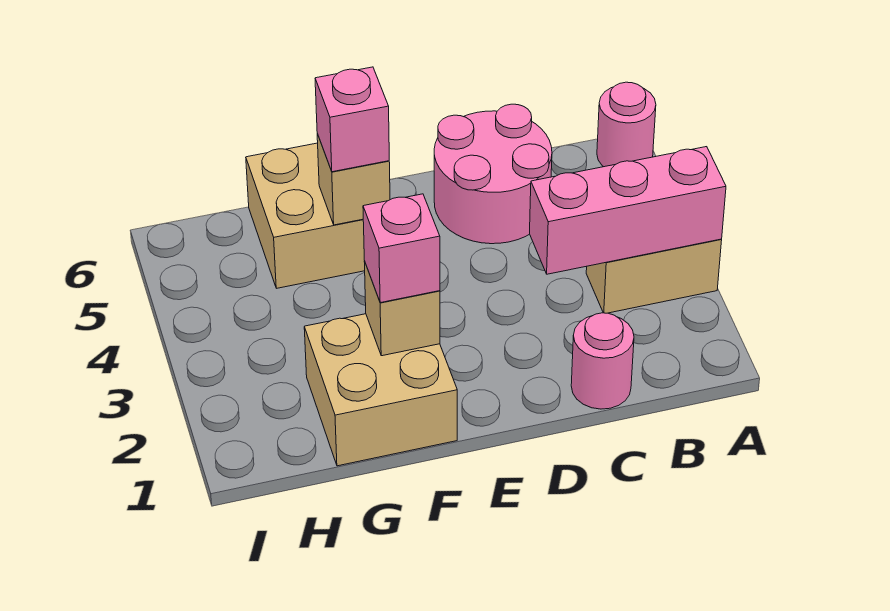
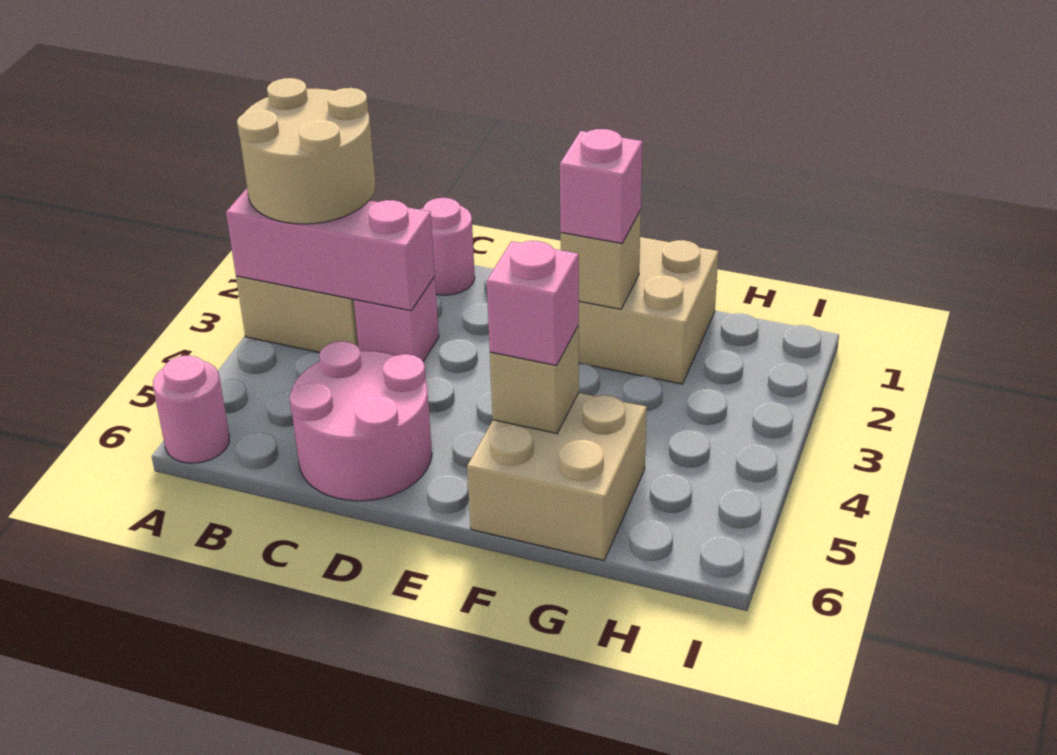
none -> tan 2x2 round brick [237,78,375,224]
none -> pink 1x1 brick [354,276,439,361]

